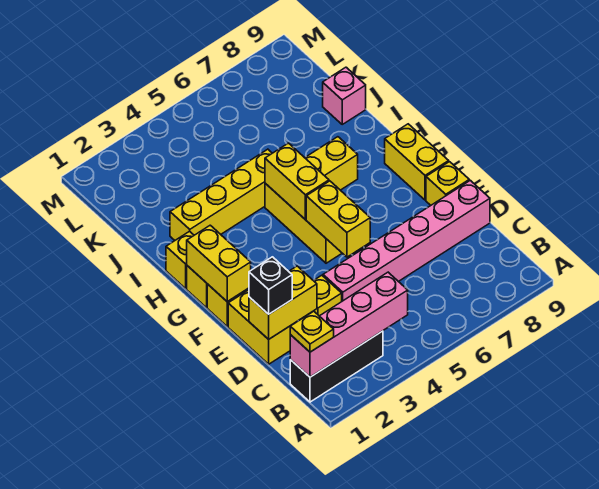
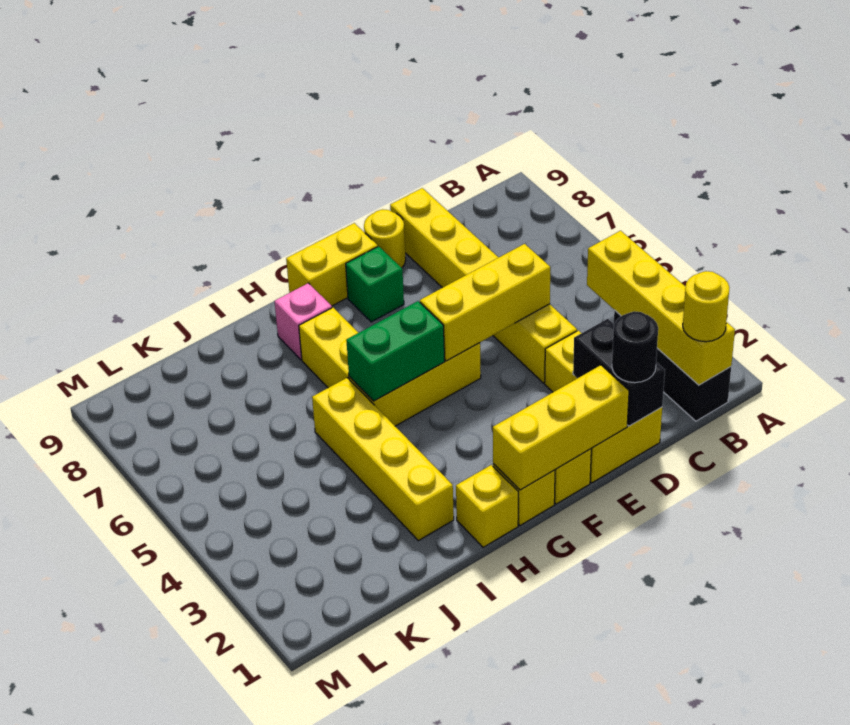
pink 1x4 brick [290,272,408,377] -> yellow 1x4 brick [587,231,735,385]
yellow 1x1 plate [290,311,334,352] -> yellow 1x1 round brick [683,271,729,342]
yellow 1x2 brick [249,266,317,339] -> black 1x2 brick [573,319,665,426]
black 1x1 brick [249,257,292,314] -> black 1x1 round brick [612,311,658,383]
pink 1x6 brick [323,180,490,301] -> yellow 1x6 brick [390,188,577,383]
yellow 1x2 brick [306,181,370,257] -> yellow 1x3 brick [420,244,550,361]
yellow 1x1 brick [426,162,469,205] -> yellow 1x1 round brick [364,209,406,268]
yellow 1x2 brick [187,225,251,302] -> yellow 1x3 brick [493,365,629,490]
none -> green 1x1 brick [346,246,404,322]
yellow 1x2 brick [265,143,329,219] -> green 1x2 brick [346,301,445,401]
pink 1x1 brick [323,67,366,124] -> pink 1x1 brick moved to [274,283,332,360]

